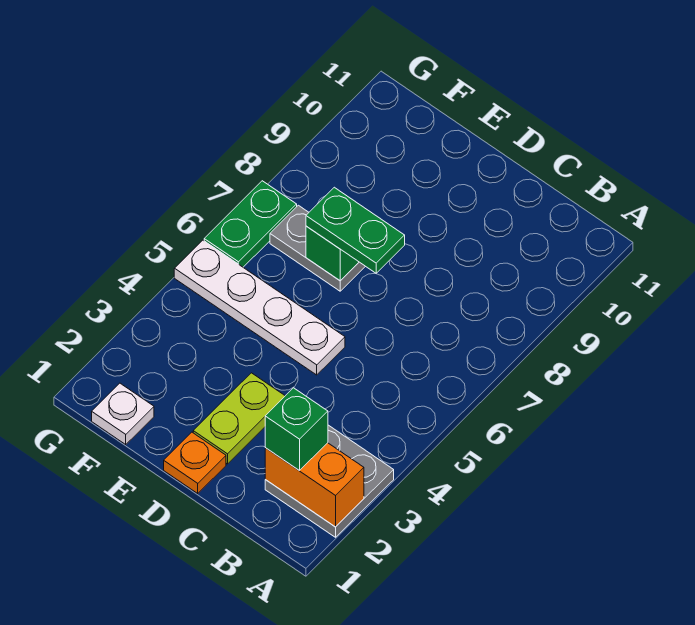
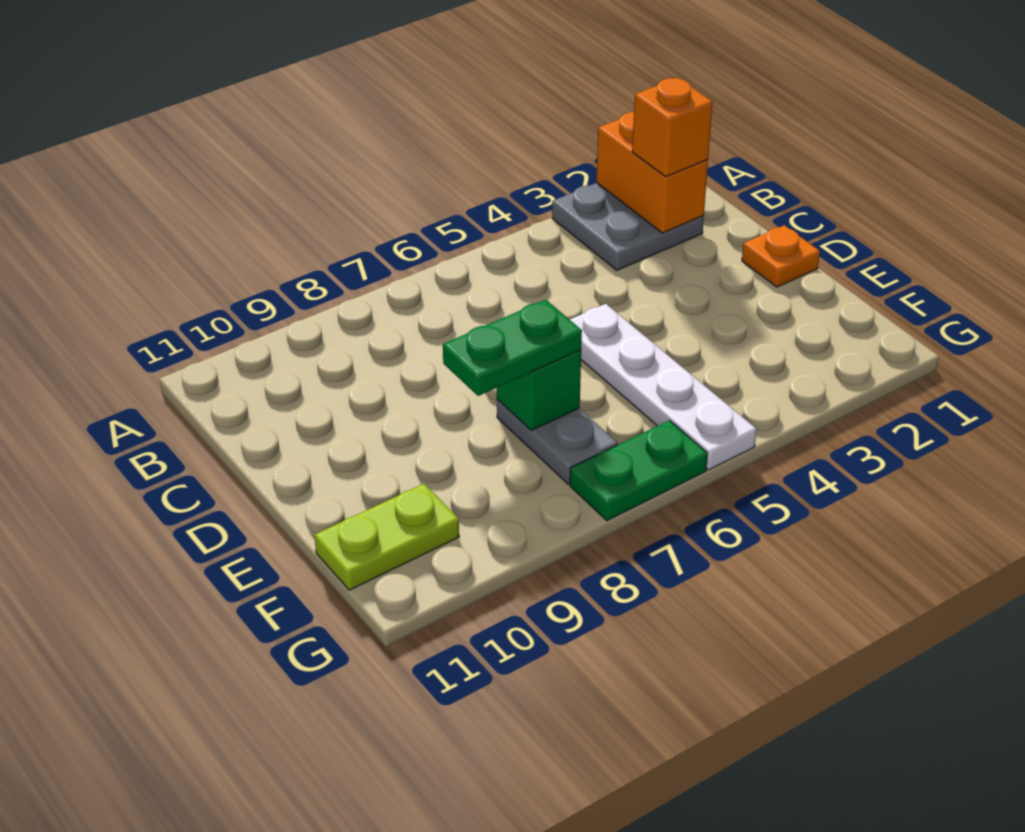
green 1x1 brick [265,388,328,471] -> orange 1x1 brick [632,78,712,177]
lime 1x2 plate [193,373,285,464] -> lime 1x2 plate moved to [315,484,459,590]
green 1x2 plate [306,187,405,273] -> green 1x2 plate turned to [443,300,582,396]
white 1x1 plate [92,383,154,444] -> none

